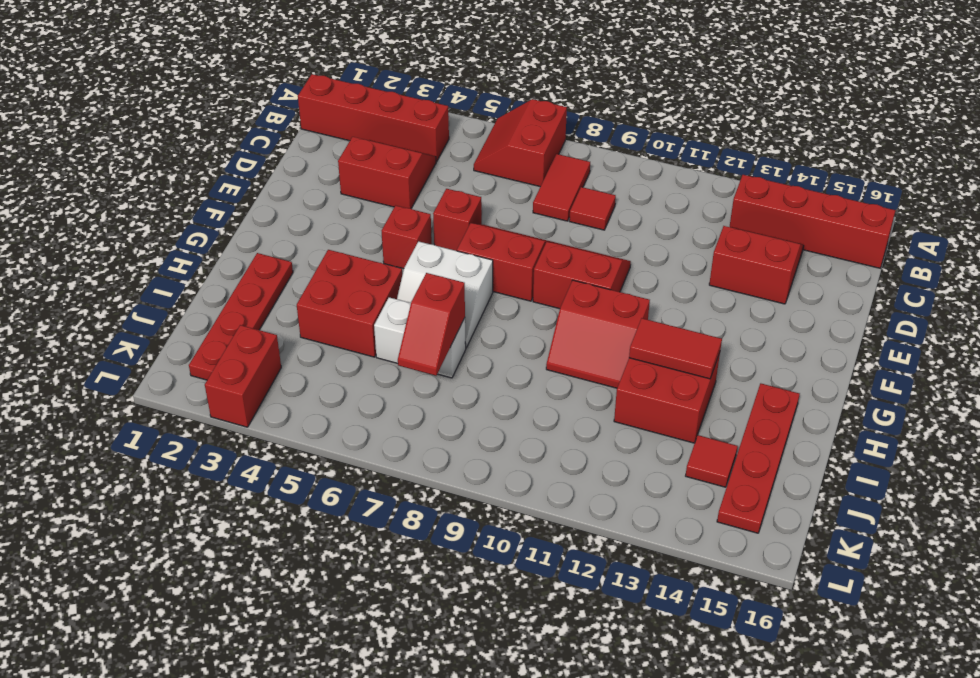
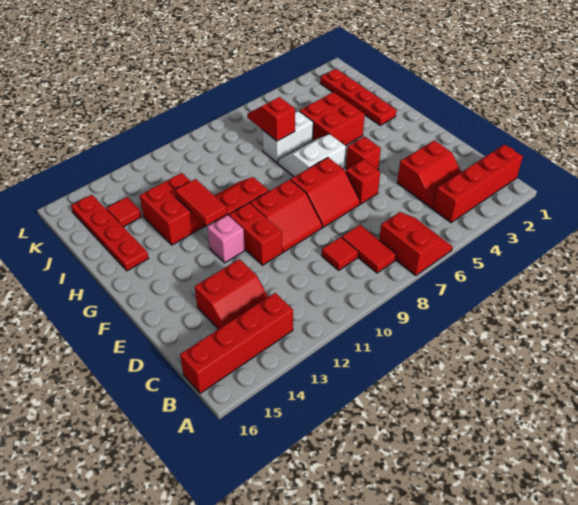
none -> pink 1x1 brick [207,215,245,263]
red 1x2 tile [629,318,722,379] -> red 1x2 tile turned to [175,179,227,226]
red 1x2 brick [205,325,281,427] -> red 1x2 brick moved to [229,203,282,265]

